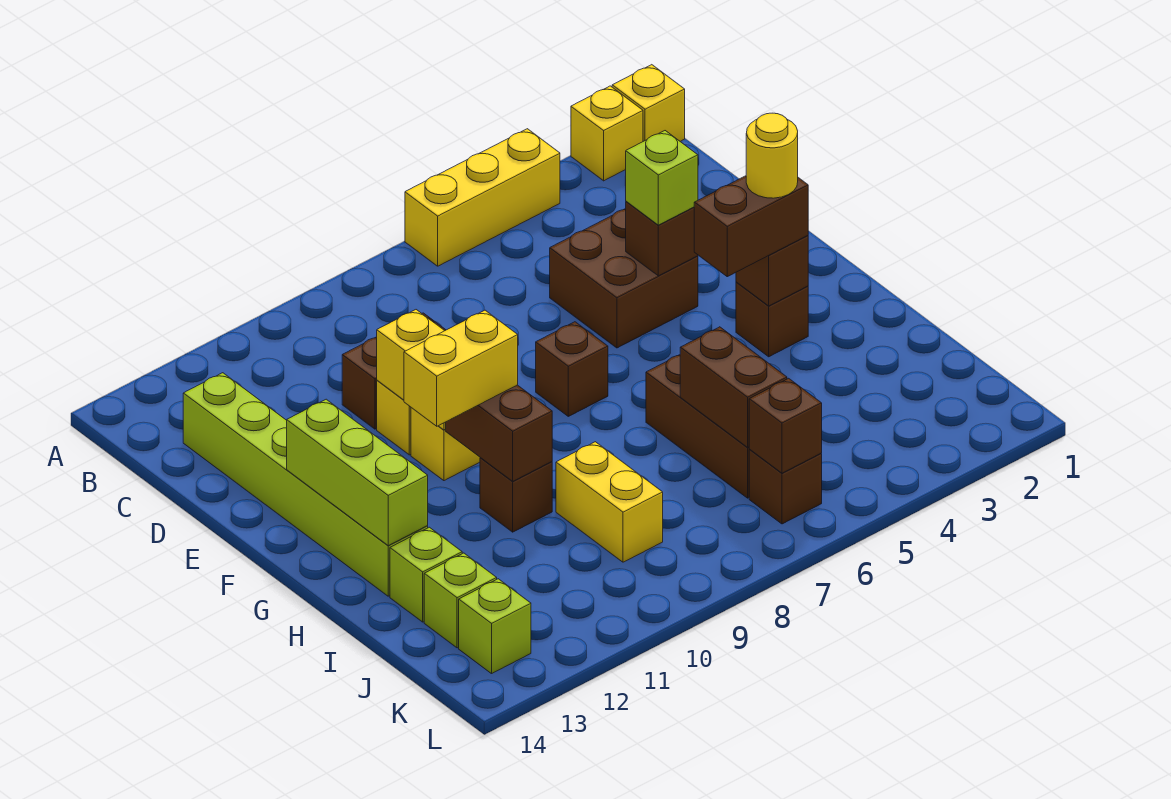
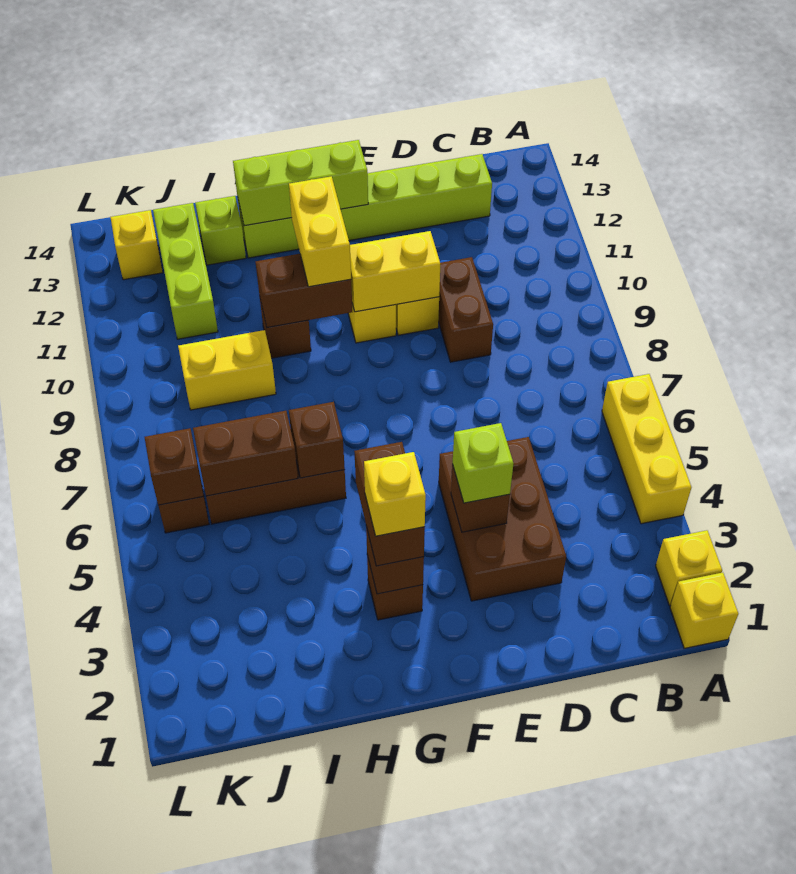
brown 2x2 brick [550,209,698,348] -> brown 2x3 brick [439,437,566,601]
brown 1x1 brick [536,322,608,416] -> brown 1x1 brick moved to [289,402,345,478]
yellow 1x1 round brick [746,113,798,198] -> yellow 1x1 brick [364,452,426,536]
lime 1x1 brick [424,553,497,648] -> lime 1x3 brick [153,203,218,339]
lime 1x1 brick [459,579,531,674] -> yellow 1x1 brick [110,210,163,280]

